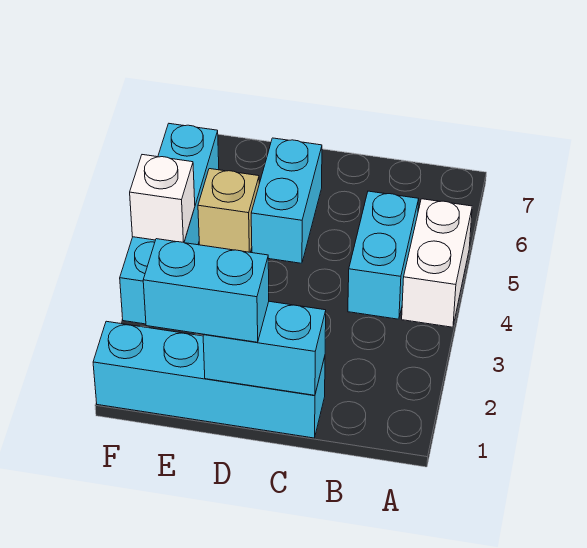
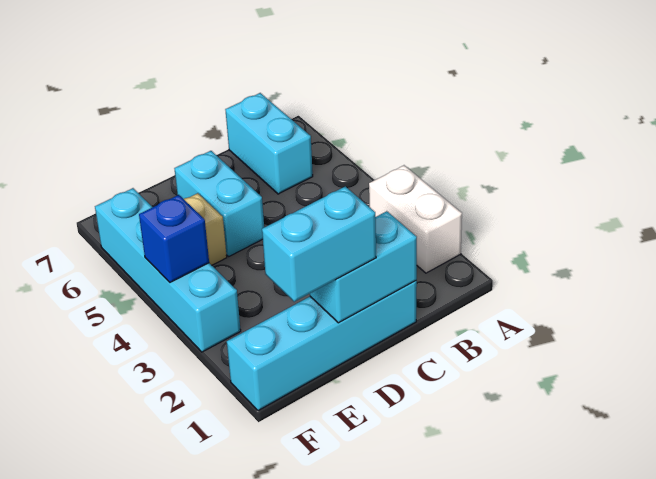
white 1x2 brick [402,199,472,327] -> white 1x2 brick moved to [369,165,462,273]
cyan 1x2 brick [348,191,419,319] -> cyan 1x2 brick moved to [225,93,313,194]
white 1x1 brick [130,155,195,242] -> blue 1x1 brick [139,195,209,282]

